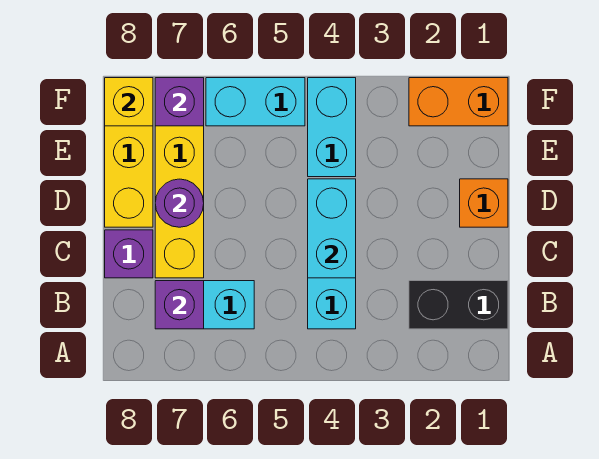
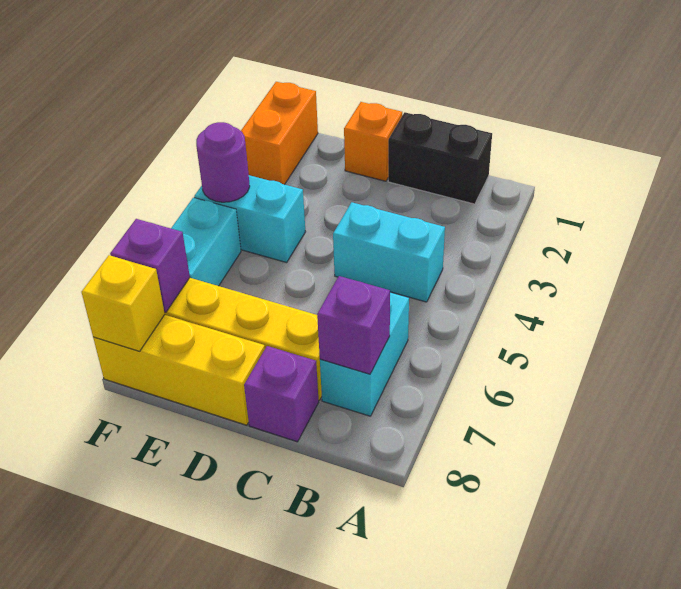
black 1x2 brick [409,281,508,329] -> black 1x2 brick turned to [388,112,492,204]
cyan 1x2 brick [308,179,356,278] -> none
purple 1x1 round brick [155,179,204,227] -> purple 1x1 round brick moved to [196,122,250,202]

